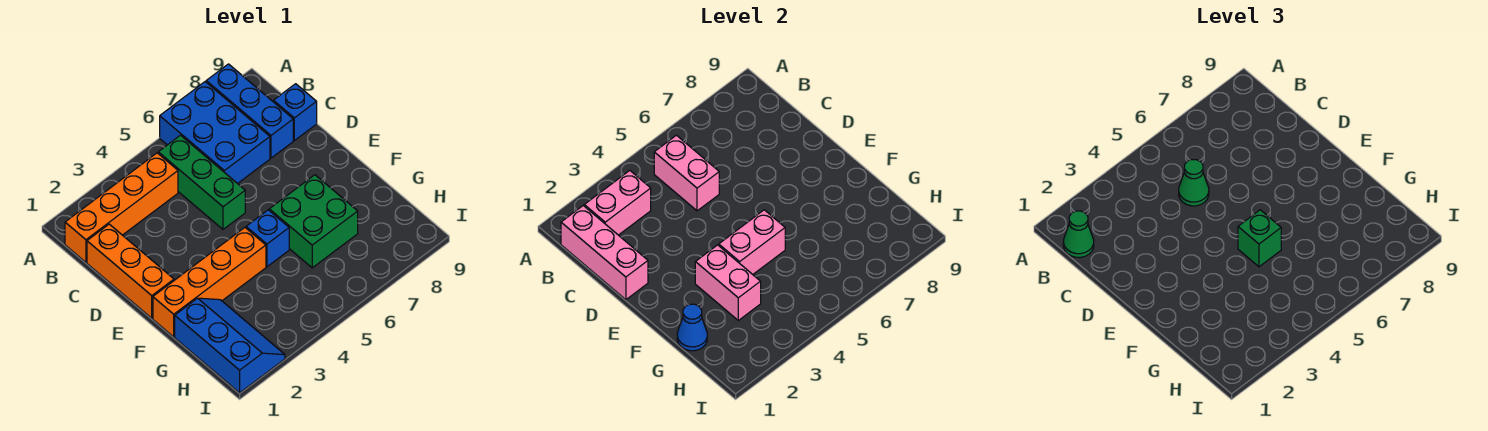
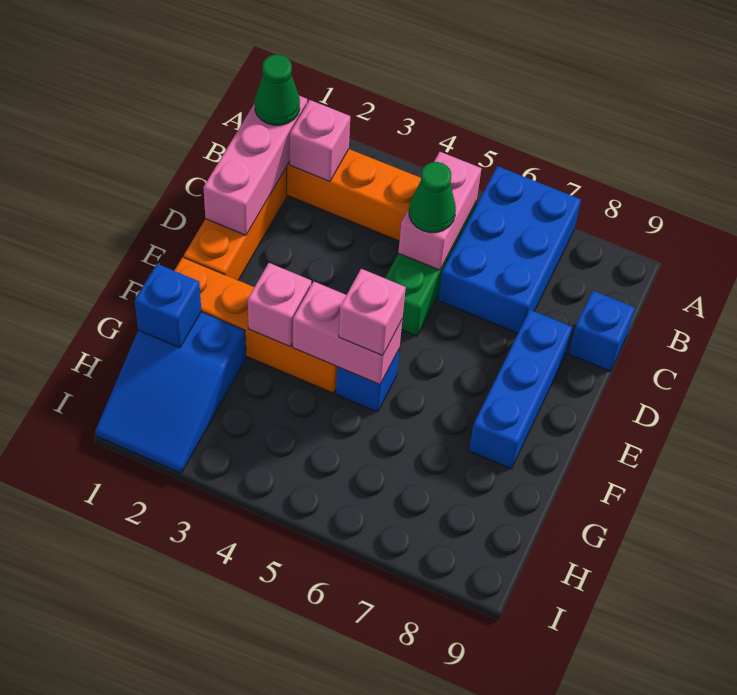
blue 1x3 brick [206,64,293,158] -> blue 1x3 brick moved to [469,310,572,469]
pink 1x2 brick [584,171,651,235] -> pink 1x1 brick [290,100,350,182]
pink 1x2 brick [695,245,761,320] -> pink 1x1 brick [248,263,311,347]
green 1x1 brick [1238,210,1281,267] -> pink 1x1 brick [339,269,406,356]
green 2x2 brick [269,175,358,268] -> none
blue 2x3 slope [175,298,285,393] -> blue 2x3 slope turned to [95,312,246,473]
blue 1x1 cone [677,304,707,351] -> blue 1x1 brick [135,264,201,348]

